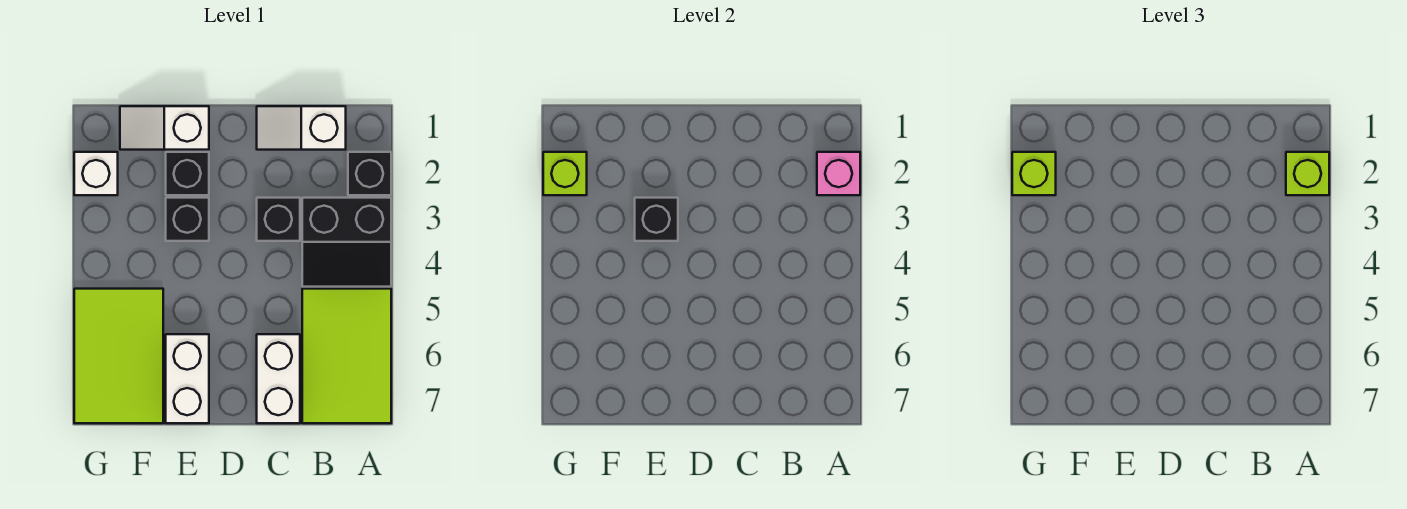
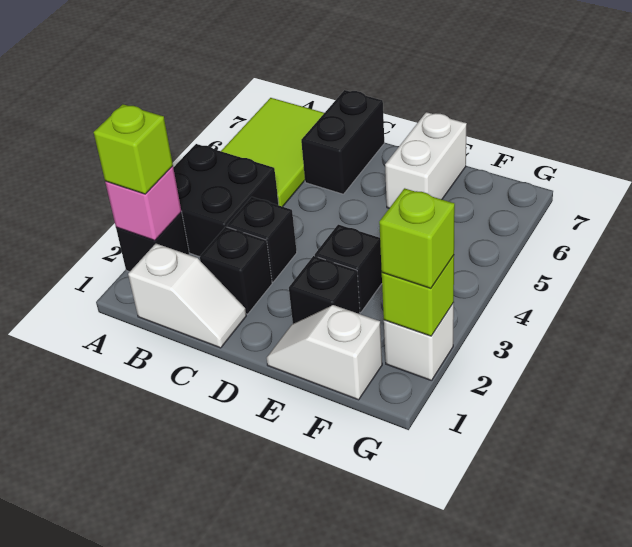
black 2x2 slope [302,198,391,287] -> black 2x2 brick [173,144,279,257]
white 1x2 brick [257,334,300,423] -> black 1x2 brick [301,90,384,194]
white 1x2 slope [120,106,209,150] -> white 1x2 slope turned to [267,305,382,400]
black 1x1 brick [635,198,678,241] -> black 1x1 brick moved to [200,227,272,314]
lime 2x3 tile [74,289,163,423] -> none

